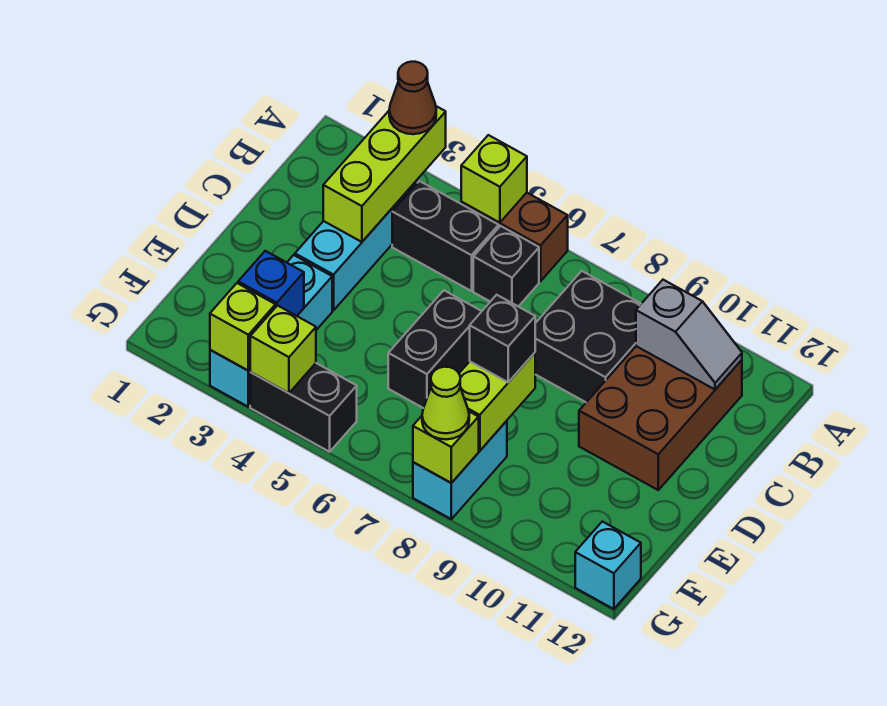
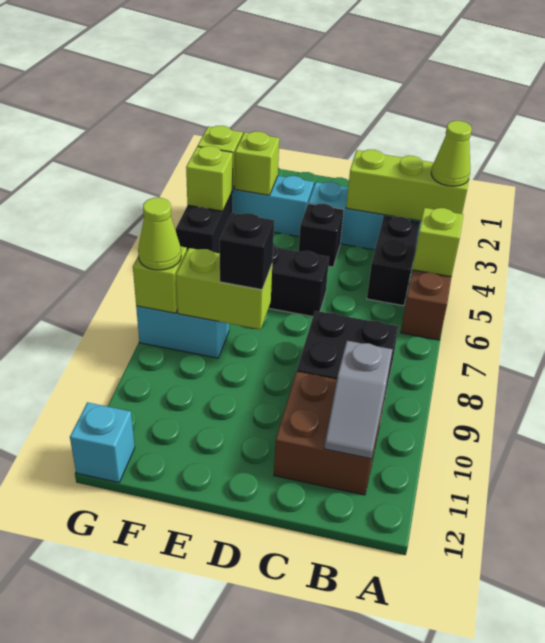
brown 1x1 cone [389,62,436,134] -> lime 1x1 cone [431,121,472,186]
black 1x1 brick [473,226,539,307] -> black 1x1 brick moved to [299,203,344,267]
brown 2x3 brick [579,346,742,490] -> brown 2x2 brick [274,372,385,495]
blue 1x1 brick [238,251,304,316] -> lime 1x1 brick [235,131,279,195]

